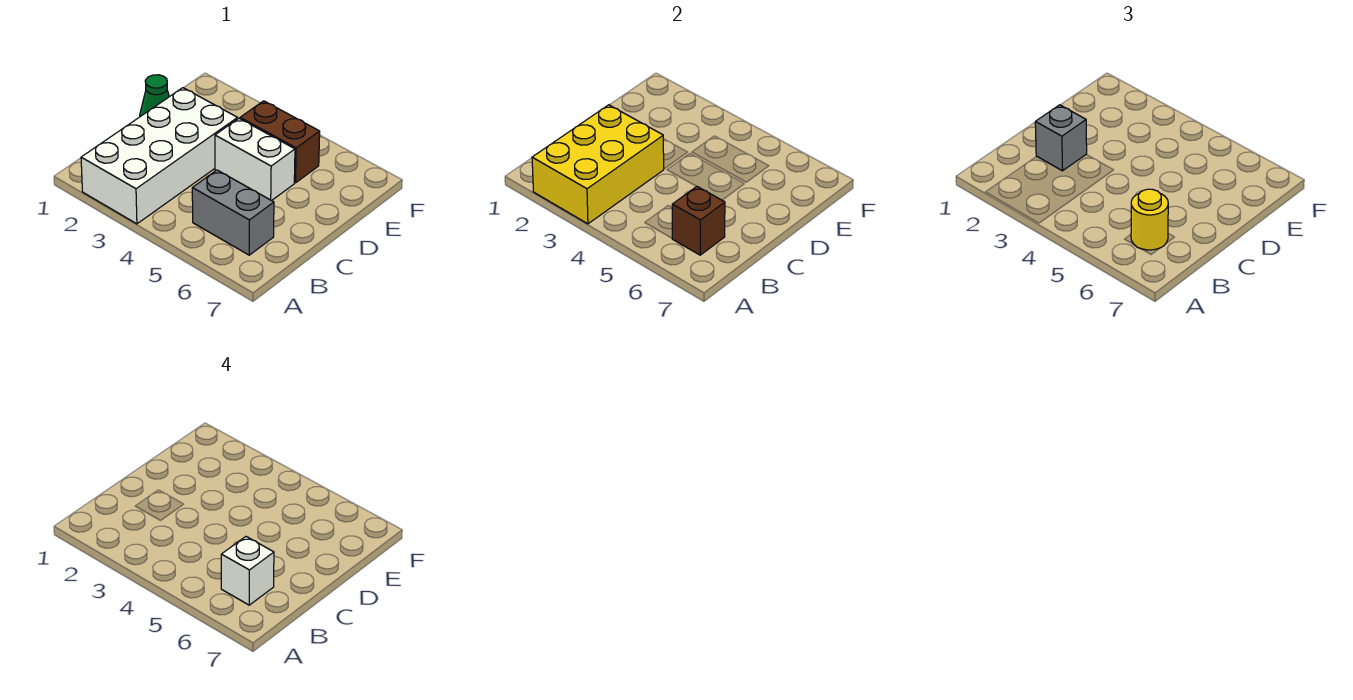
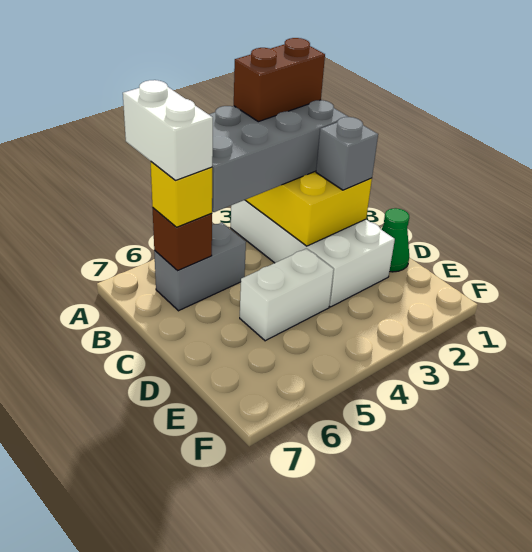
none -> grey 2x4 brick [209,100,348,212]
yellow 1x1 round brick [1131,189,1168,250] -> yellow 1x1 brick [151,162,212,227]
white 1x1 brick [221,537,274,605] -> white 1x2 brick [123,80,213,180]
brown 1x2 brick [240,101,320,183] -> brown 1x2 brick moved to [234,38,325,122]

